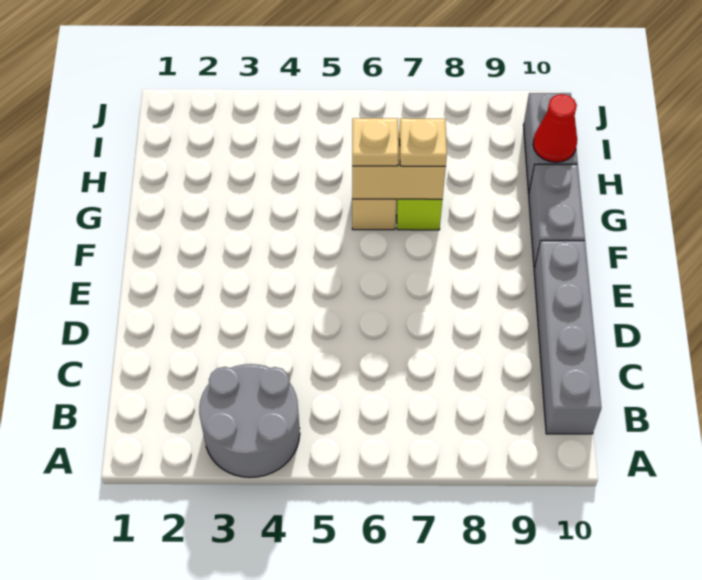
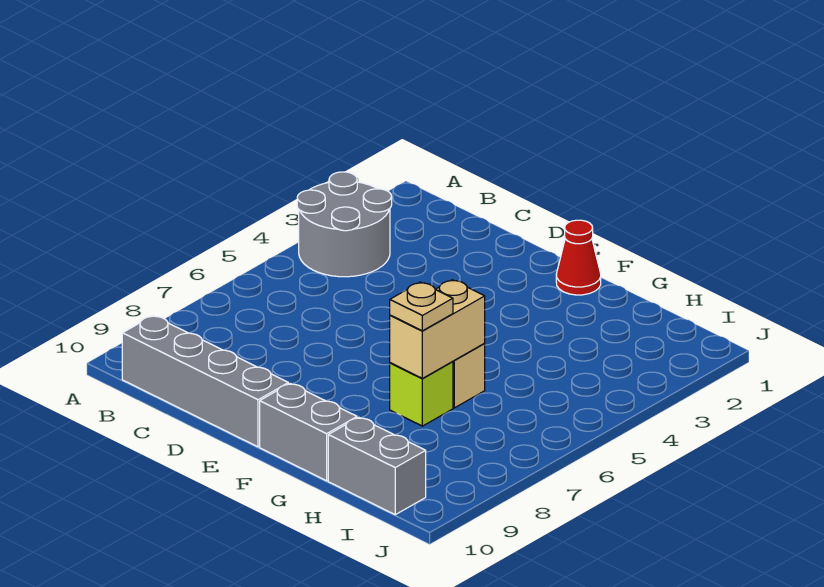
tan 1x1 plate [352,118,398,166] -> none
red 1x1 cone [533,94,577,162] -> red 1x1 cone moved to [556,220,601,295]

